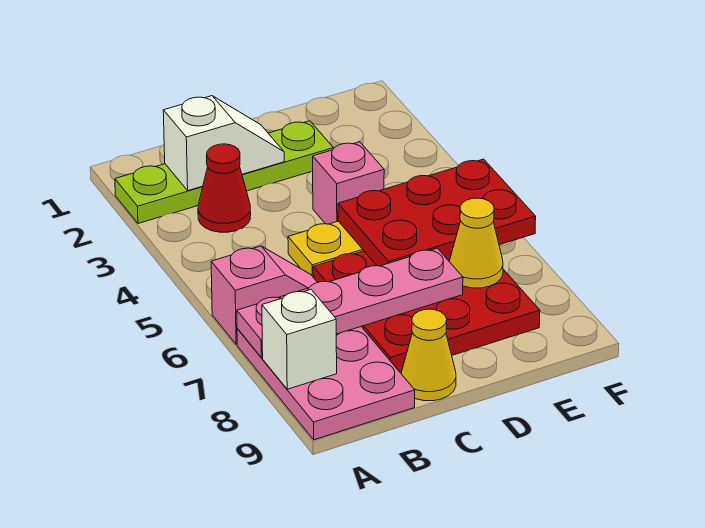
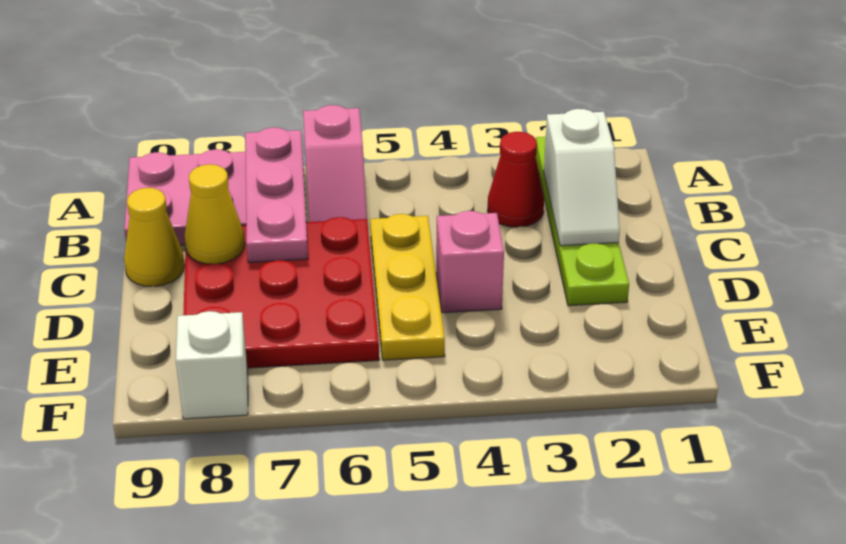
pink 1x4 plate [237,248,463,358] -> pink 1x3 plate [245,127,308,262]
white 1x1 brick [262,290,337,389] -> white 1x1 brick moved to [176,311,248,419]
red 2x3 plate [338,159,536,266] -> none
yellow 1x1 cone [450,198,503,288] -> yellow 1x1 cone moved to [184,164,245,264]

